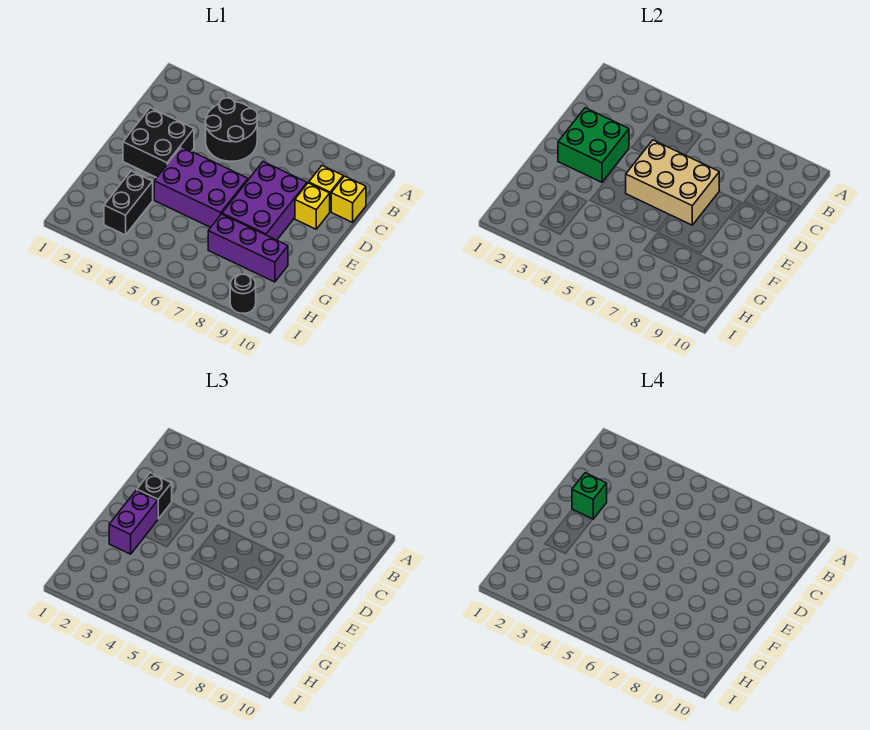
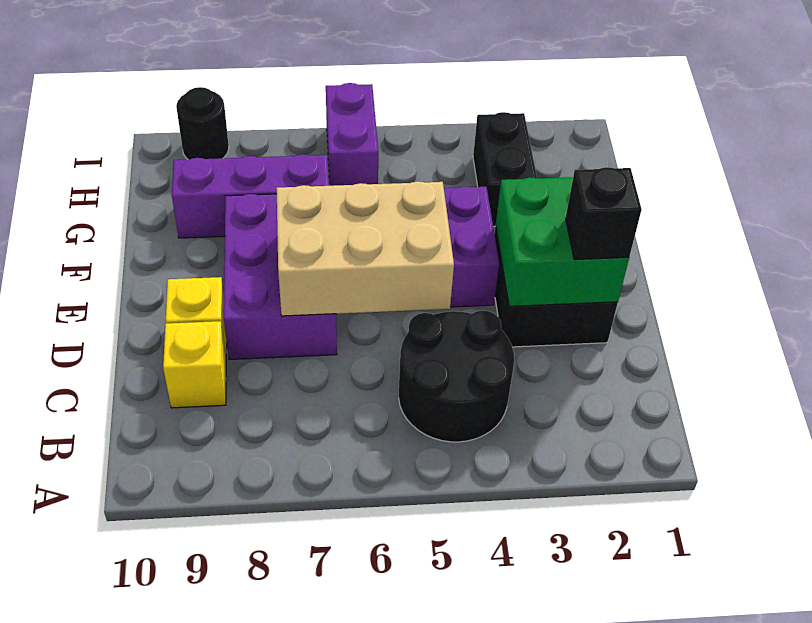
yellow 1x1 brick [331,176,366,222] -> none
green 1x1 brick [572,473,607,519] -> none
purple 1x2 brick [109,490,158,554] -> purple 1x2 brick moved to [326,83,378,186]

